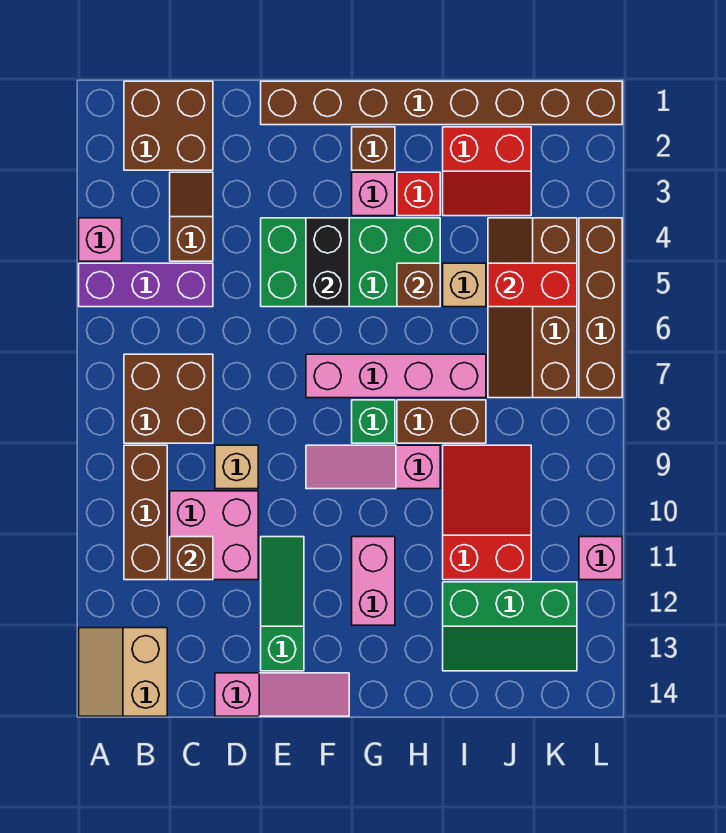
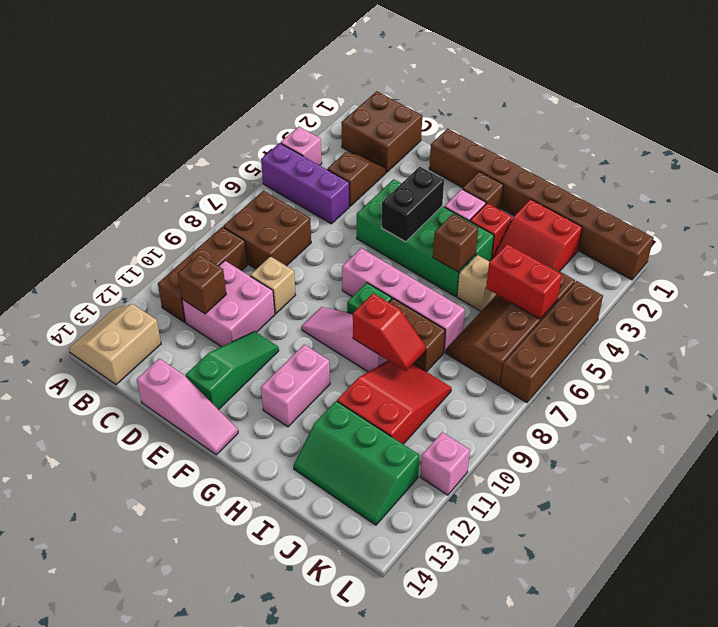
none -> red 1x2 slope [353,293,426,371]

